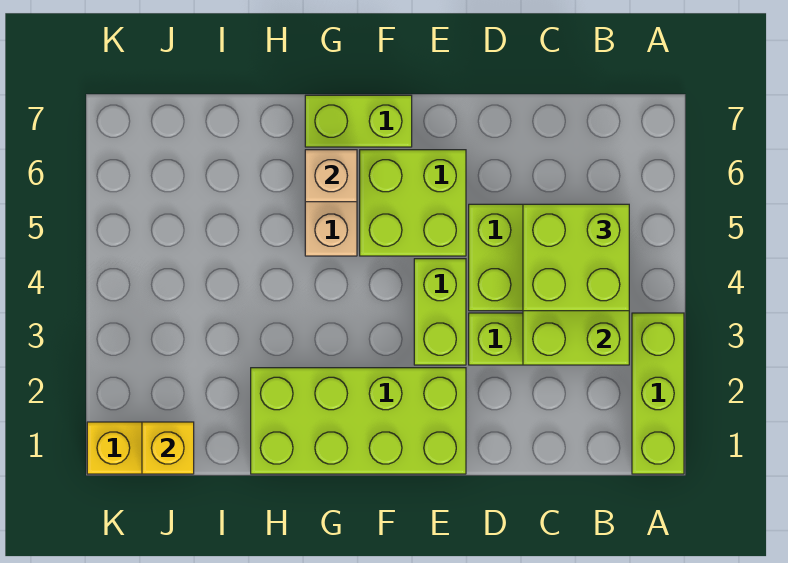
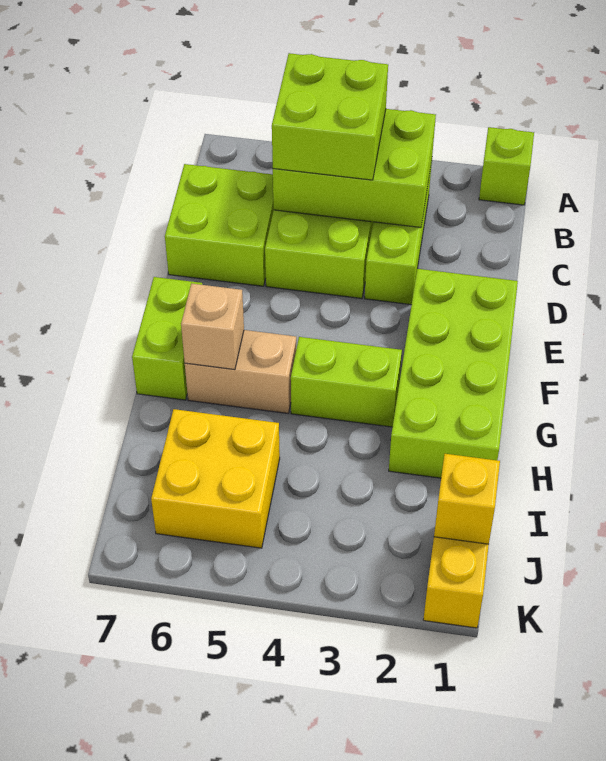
lime 1x3 brick [632,313,684,474] -> lime 1x1 brick [479,127,534,205]
lime 1x2 brick [414,259,466,365] -> lime 1x2 brick moved to [291,337,402,427]
lime 2x2 brick [360,150,466,256] -> lime 2x2 brick moved to [165,164,273,286]
none -> yellow 2x2 brick [151,409,280,548]

